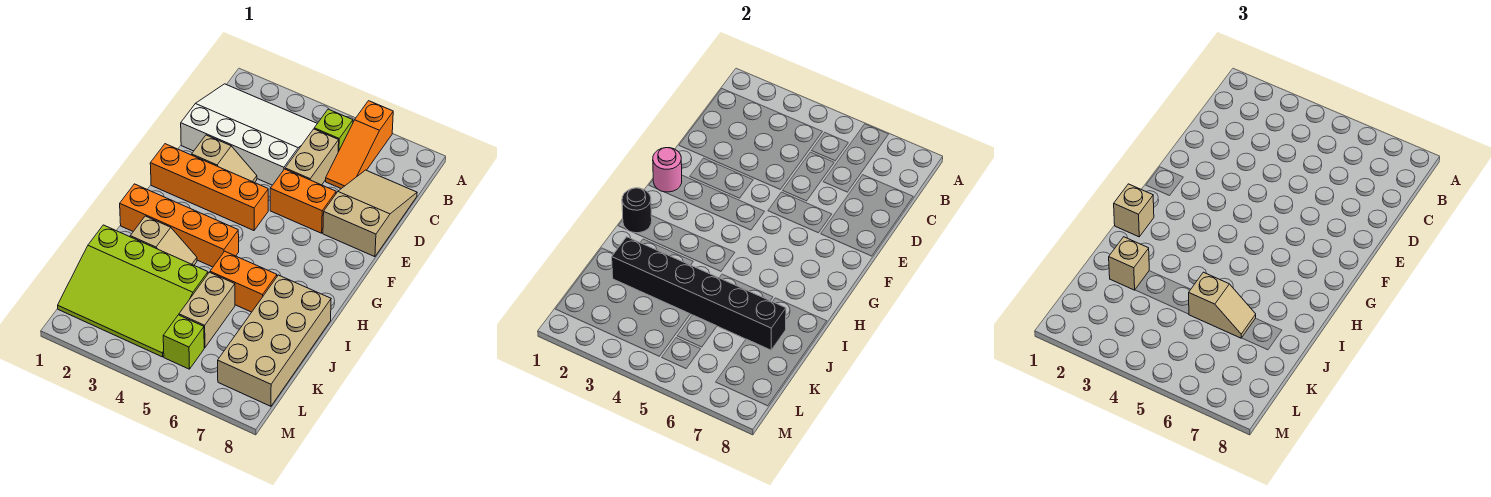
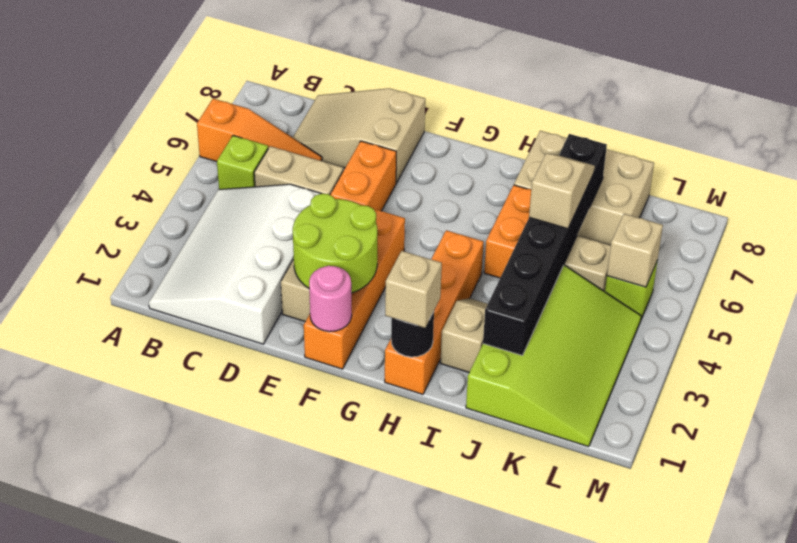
none -> lime 2x2 round brick [293,194,377,293]
tan 2x4 brick [218,275,331,406] -> tan 2x3 brick [514,131,654,245]
tan 1x1 brick [1109,237,1149,290] -> tan 1x1 brick moved to [607,214,663,287]

